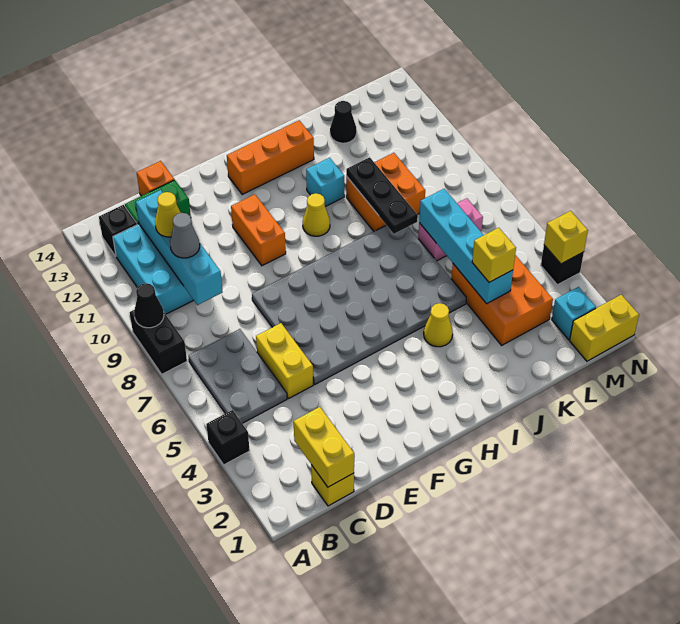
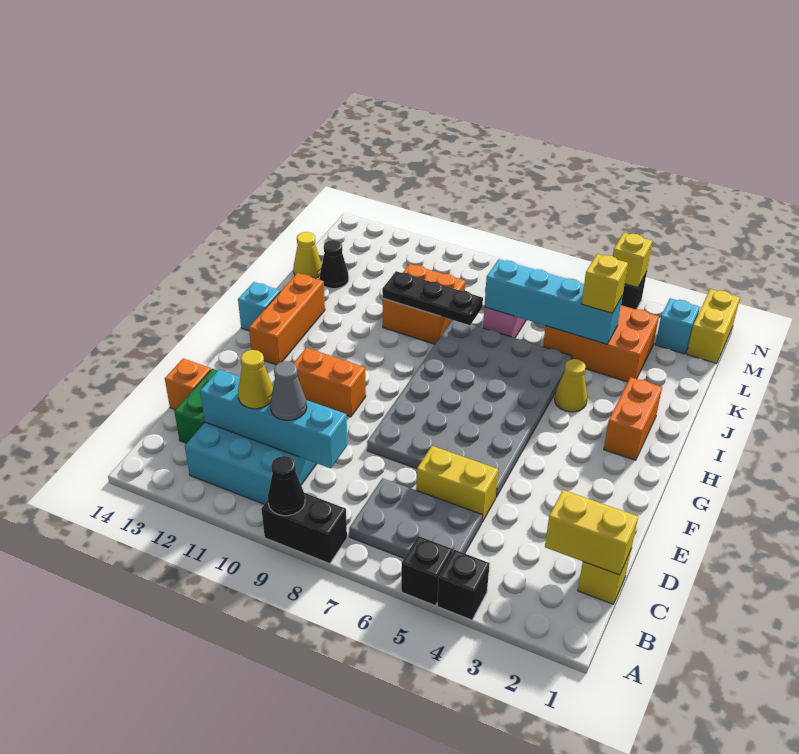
black 1x1 brick [99,205,137,256] -> black 1x1 brick moved to [401,536,453,605]
none -> orange 1x2 brick [604,377,662,460]
yellow 1x1 cone [303,193,330,236] -> yellow 1x1 cone moved to [293,232,322,279]
cyan 1x1 brick [306,158,344,207] -> cyan 1x1 brick moved to [238,282,280,331]

